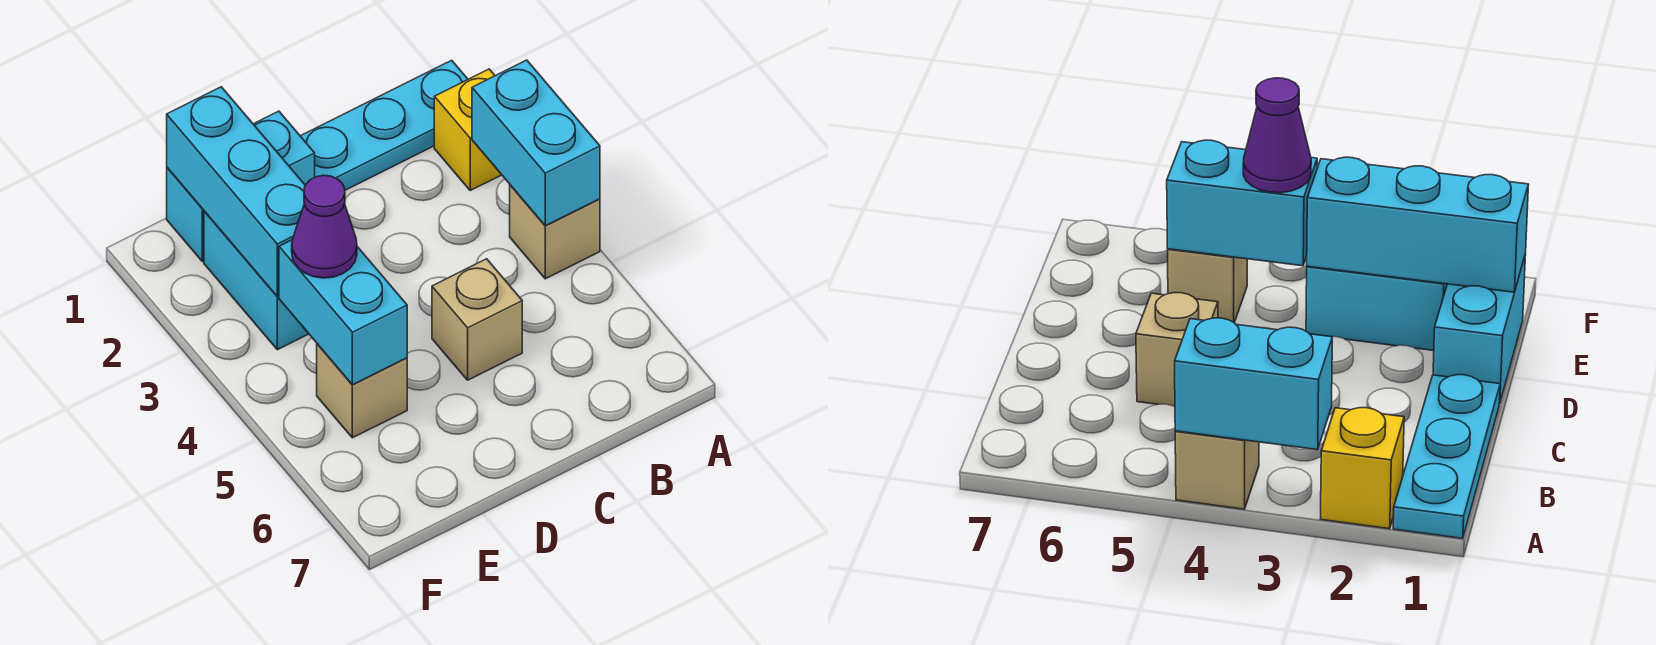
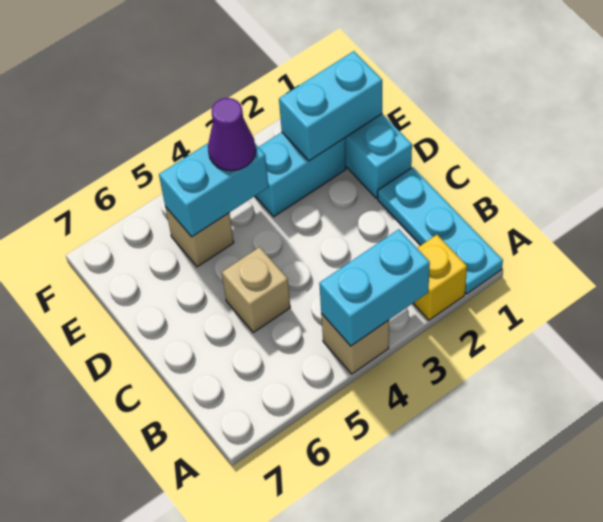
cyan 1x3 brick [167,87,305,296] -> cyan 1x2 brick [279,51,382,161]

